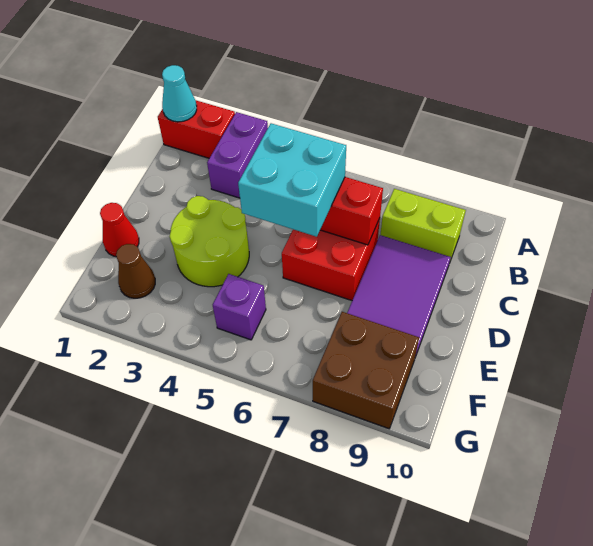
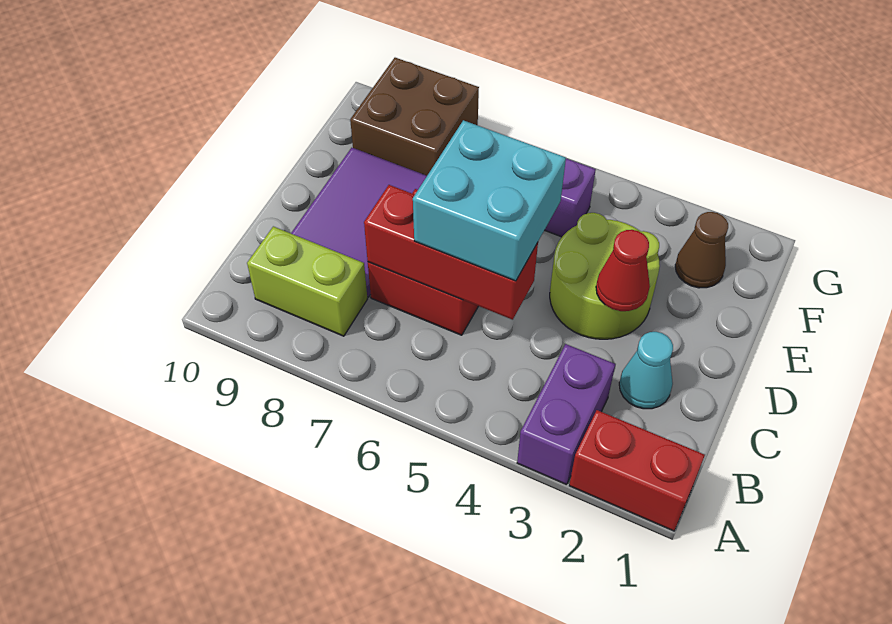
cyan 1x1 cone [162,65,197,122] -> cyan 1x1 cone moved to [619,332,673,409]
red 1x1 cone [100,203,139,256] -> red 1x1 cone moved to [596,230,650,311]

